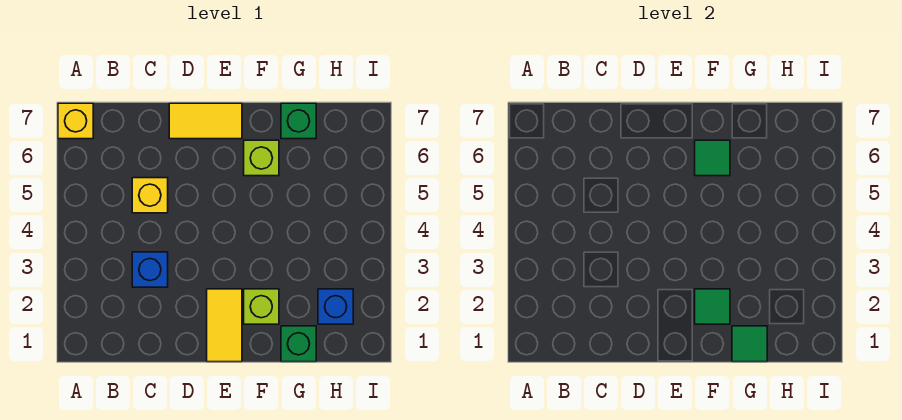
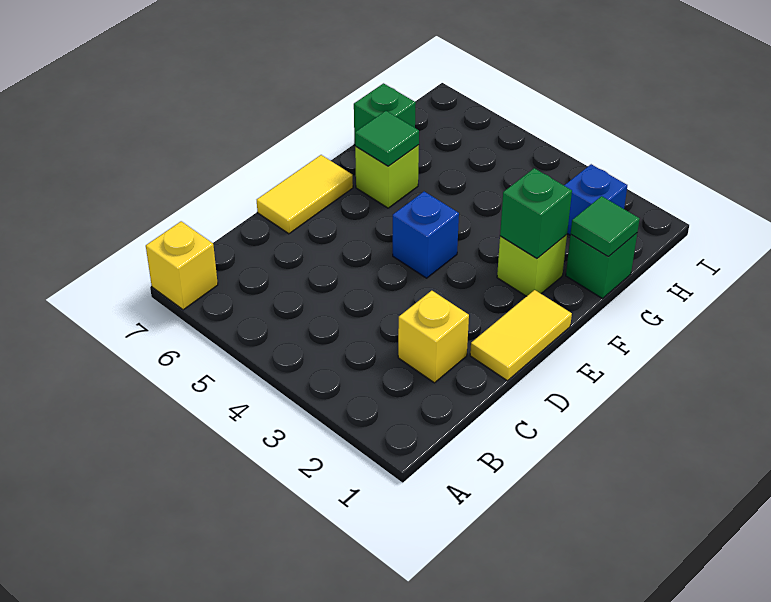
blue 1x1 brick [132,252,168,287] -> blue 1x1 brick moved to [393,192,459,278]
yellow 1x1 brick [132,178,168,213] -> yellow 1x1 brick moved to [398,291,469,383]
yellow 1x2 tile [207,289,242,362] -> yellow 1x2 tile turned to [470,290,572,381]
green 1x1 tile [695,289,730,324] -> green 1x1 brick [500,168,572,258]

